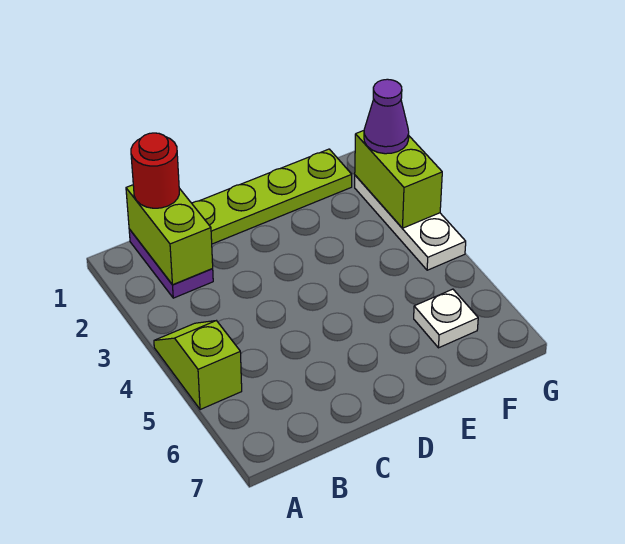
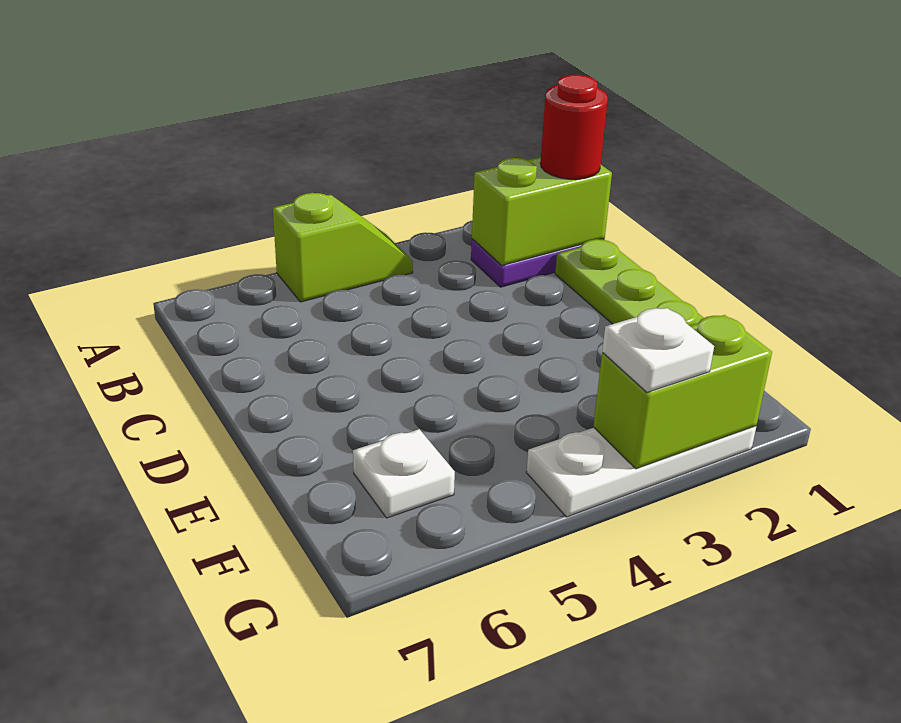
purple 1x1 cone [364,79,409,154] -> none
none -> white 1x1 plate [602,308,714,392]

